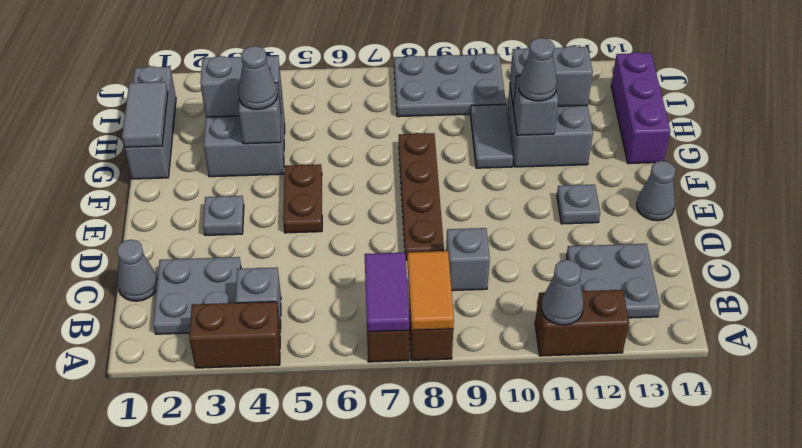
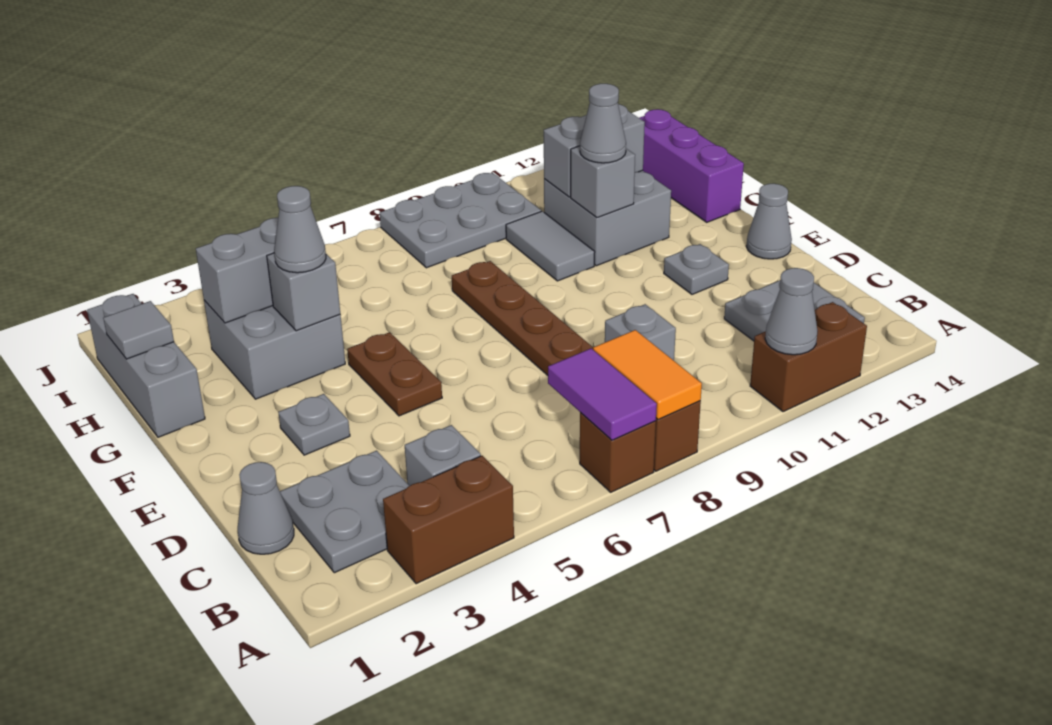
grey 1x2 tile [122,82,168,147] -> grey 1x1 tile [103,301,174,359]

